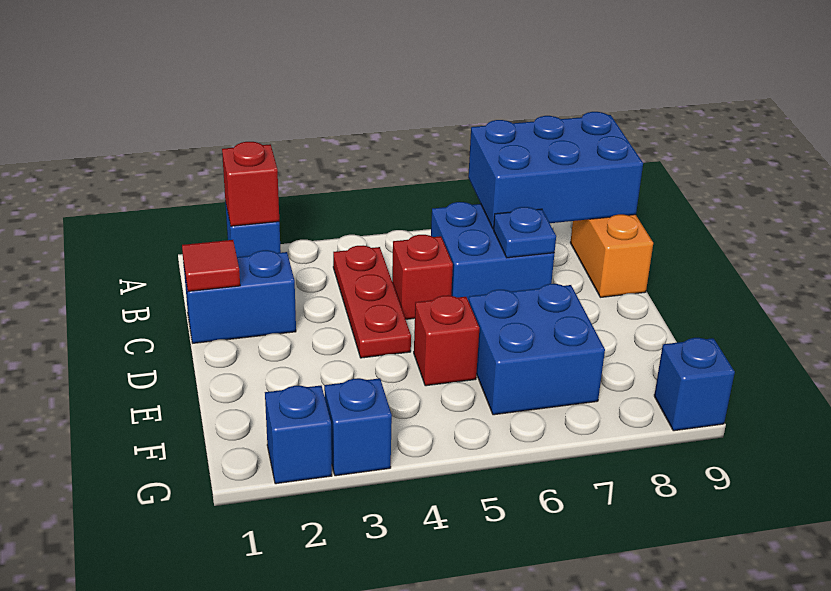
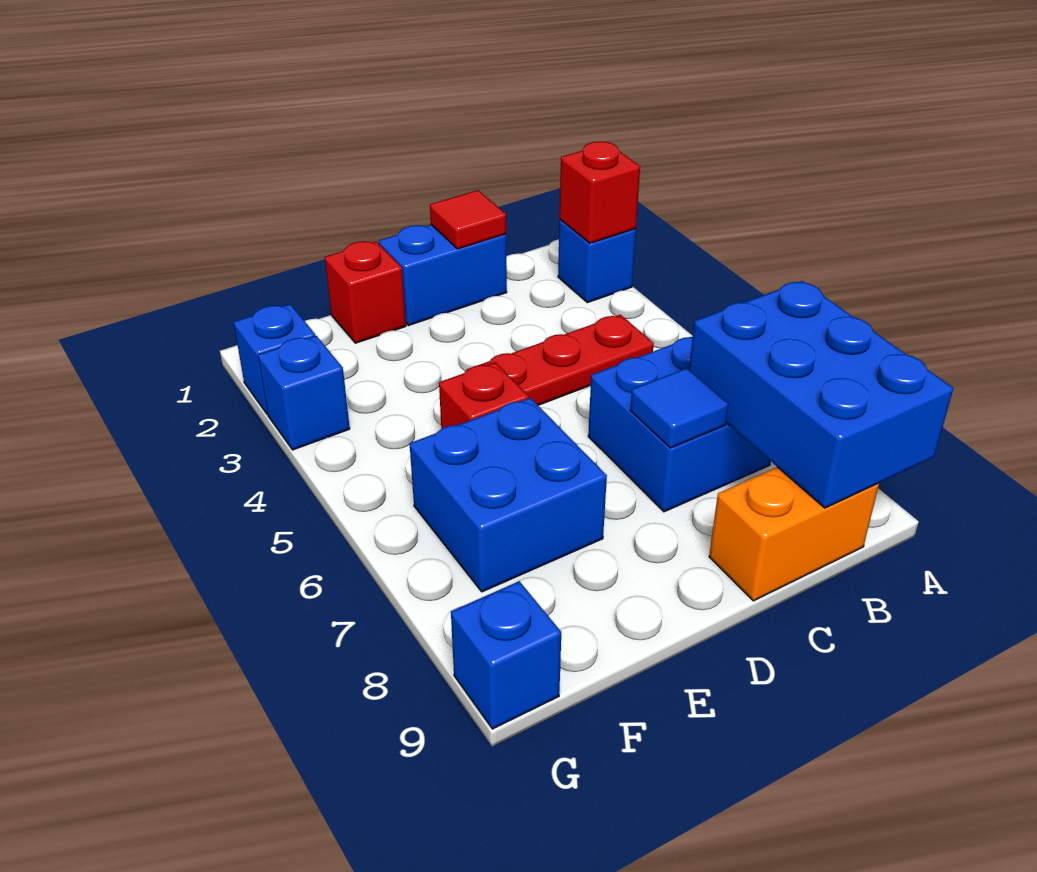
blue 1x2 brick [184,250,296,343] -> blue 1x2 brick turned to [379,225,507,326]
red 1x1 brick [392,235,453,319] -> red 1x1 brick moved to [325,241,406,343]
blue 1x1 plate [494,207,556,258] -> blue 1x1 tile [630,368,728,448]

